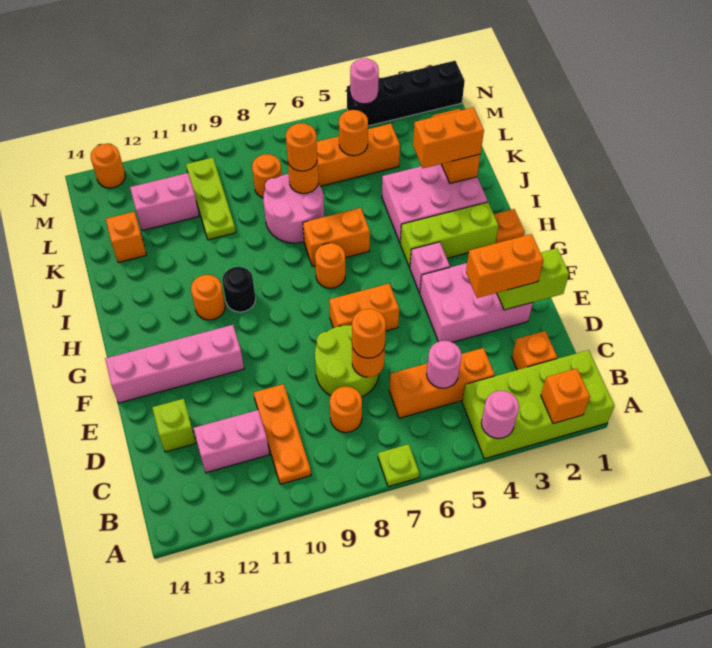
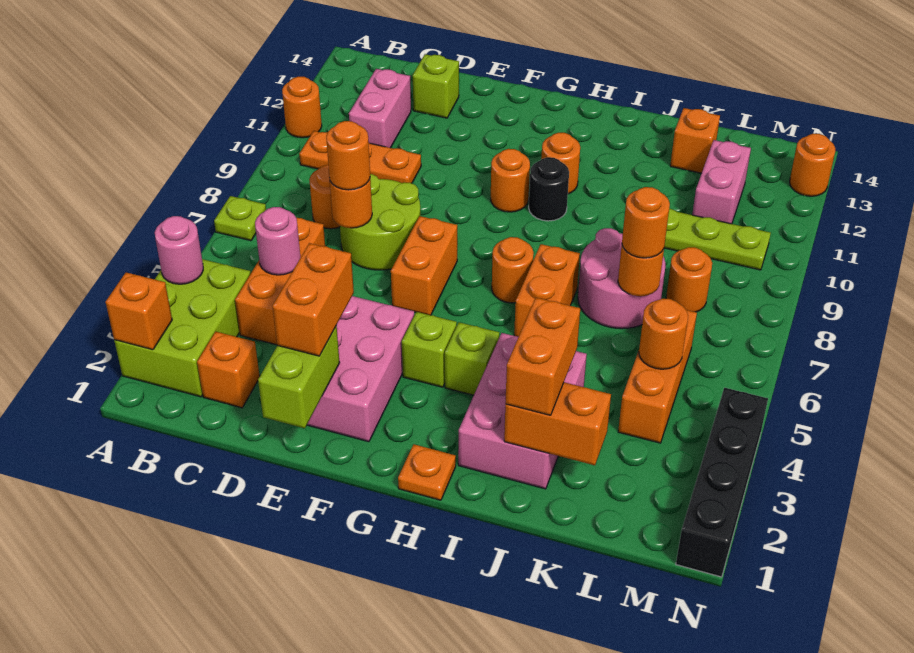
lime 2x4 brick [462,350,615,459] -> lime 2x3 brick [114,259,251,397]
none -> orange 1x1 round brick [282,77,322,138]
pink 1x4 brick [105,325,244,403] -> none
pink 1x1 brick [410,242,450,293] -> lime 1x1 brick [402,312,457,387]
none -> orange 1x1 round brick [491,149,530,212]
lime 1x3 brick [400,202,499,268] -> lime 1x1 brick [445,322,499,395]
pink 1x1 round brick [350,58,379,104] -> none

